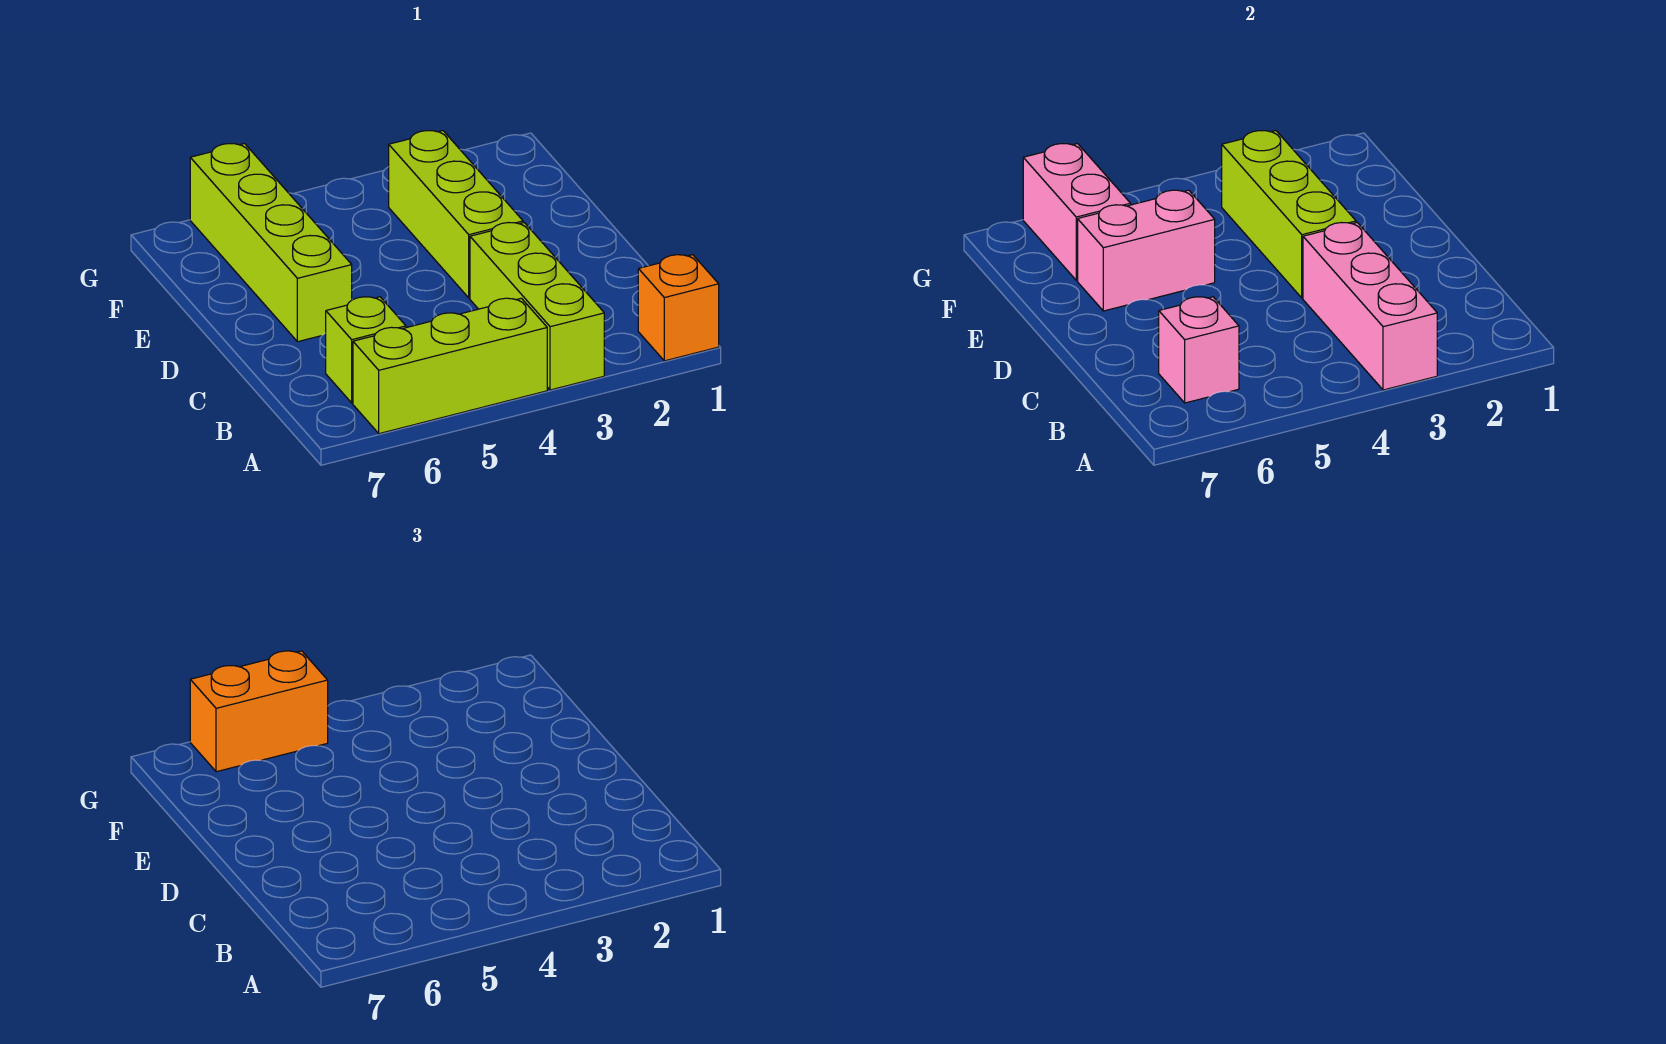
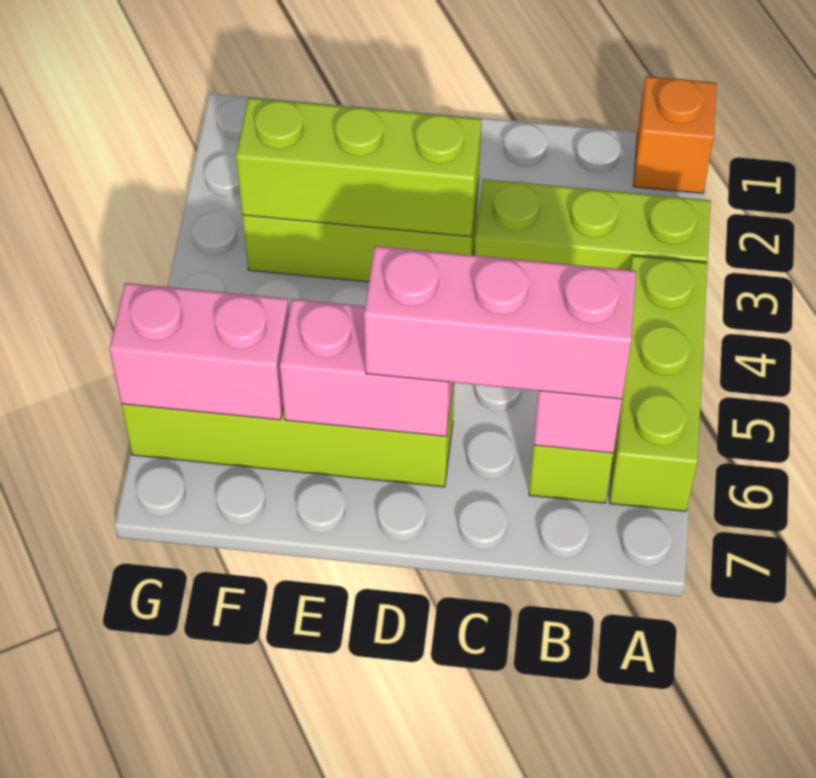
pink 1x3 brick [1303,223,1437,390] -> pink 1x3 brick moved to [364,246,636,399]
pink 1x2 brick [1078,190,1215,311] -> pink 1x2 brick turned to [280,299,453,436]
orange 1x2 brick [190,651,328,772] -> none

